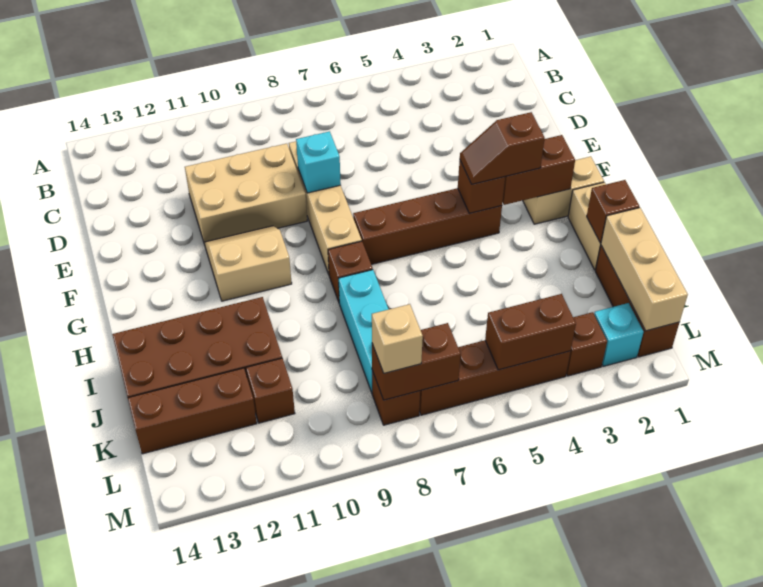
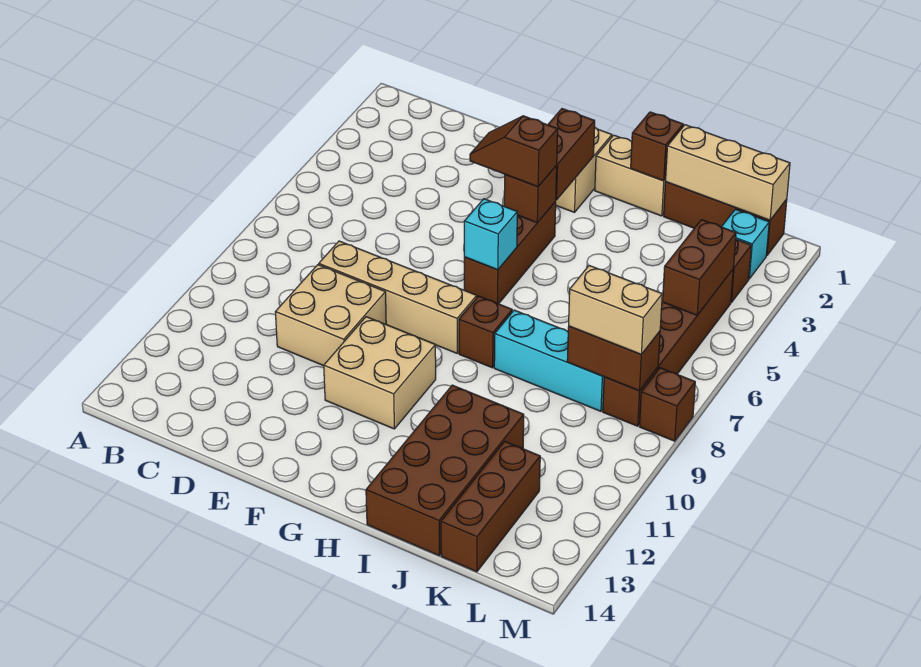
tan 2x3 brick [185,144,307,245] -> tan 2x2 brick [275,265,386,366]
cyan 1x1 brick [296,131,341,193] -> cyan 1x1 brick moved to [464,199,517,270]
tan 2x2 slope [204,226,292,301] -> tan 2x2 brick [324,317,436,429]
brown 1x2 slope [460,112,545,184] -> brown 1x2 slope turned to [470,116,558,187]
brown 1x4 brick [353,188,502,265] -> brown 1x3 brick [464,202,556,304]
brown 1x1 brick [246,358,295,423] -> brown 1x1 brick moved to [640,368,695,441]
brown 1x2 brick [372,323,461,400] -> brown 1x2 brick turned to [567,326,660,391]
tan 1x1 brick [372,304,423,373] -> tan 1x2 brick [569,266,662,354]

